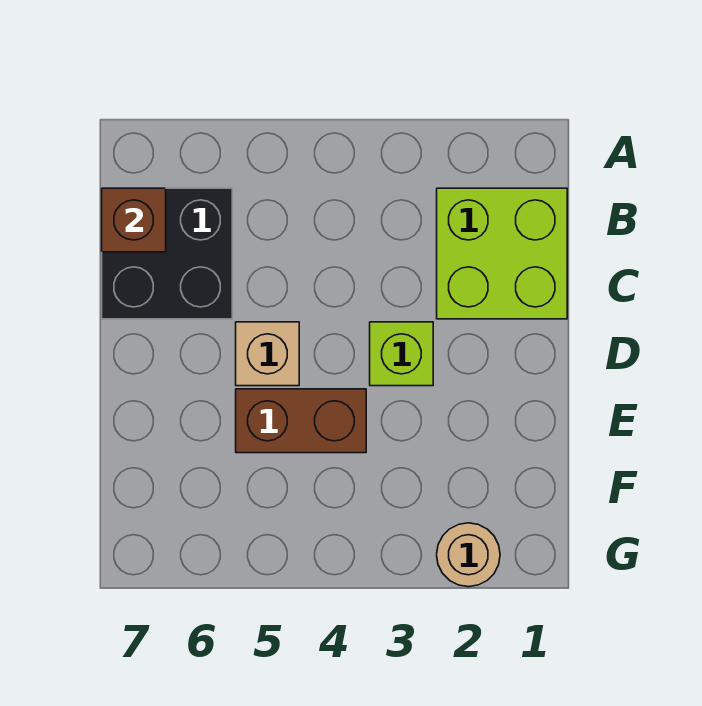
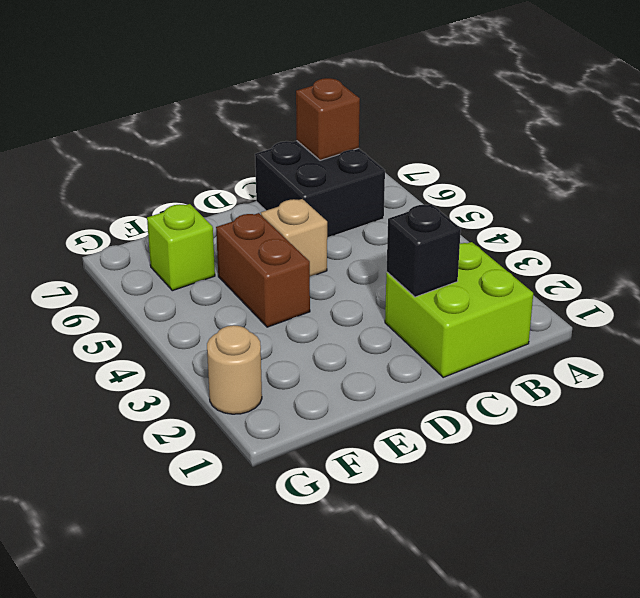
none -> black 1x1 brick [387,204,461,297]
lime 1x1 brick [370,322,433,386] -> lime 1x1 brick moved to [147,204,215,291]

